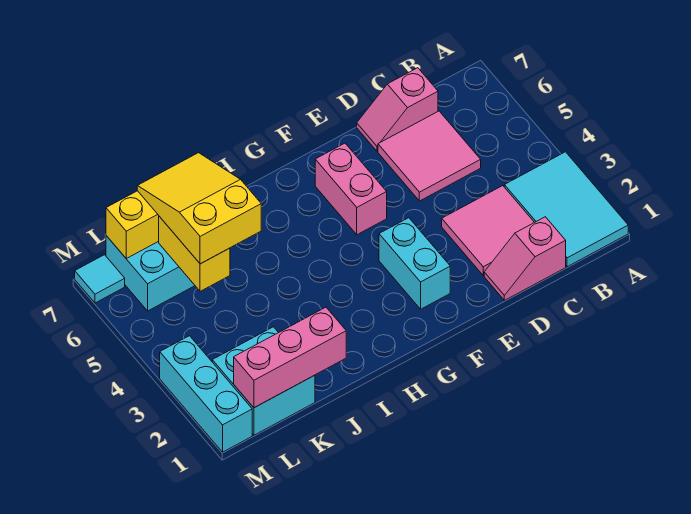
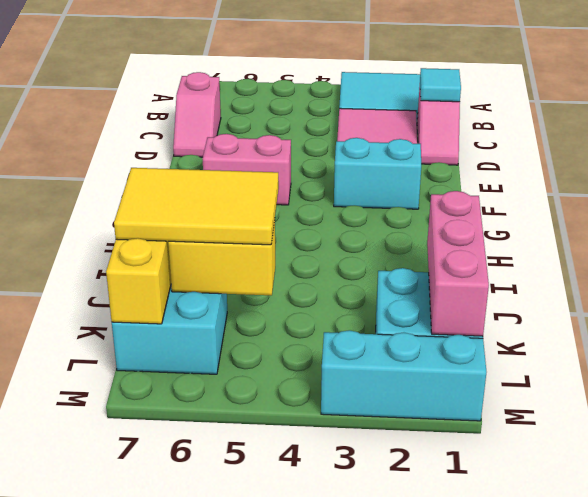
pink 2x2 tile [378,111,481,201] -> none
yellow 2x3 slope [137,153,261,264] -> yellow 2x3 tile [114,168,279,245]
cyan 1x1 tile [75,255,125,303] -> cyan 1x1 tile moved to [420,68,461,102]

